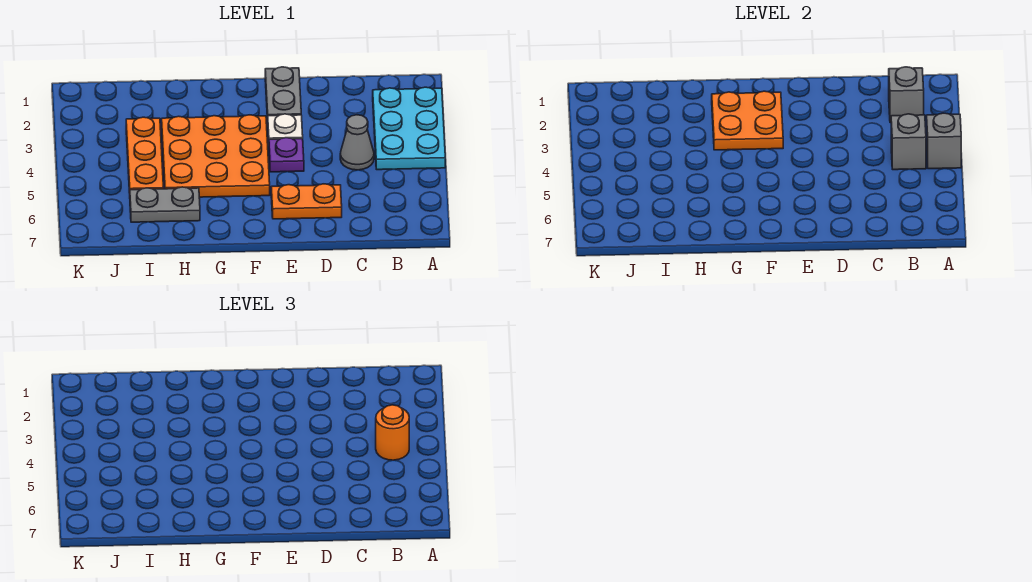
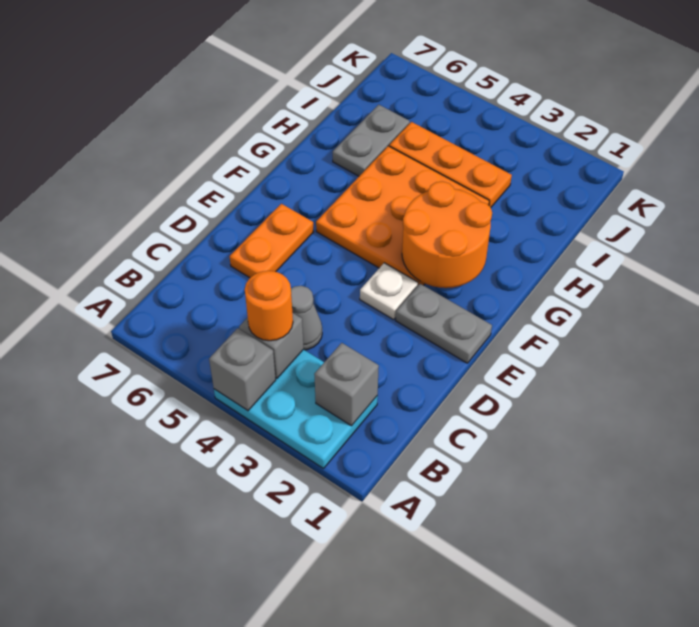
purple 1x1 plate [269,138,304,172] -> none
orange 2x2 plate [712,91,783,150] -> orange 2x2 round brick [402,181,492,288]

